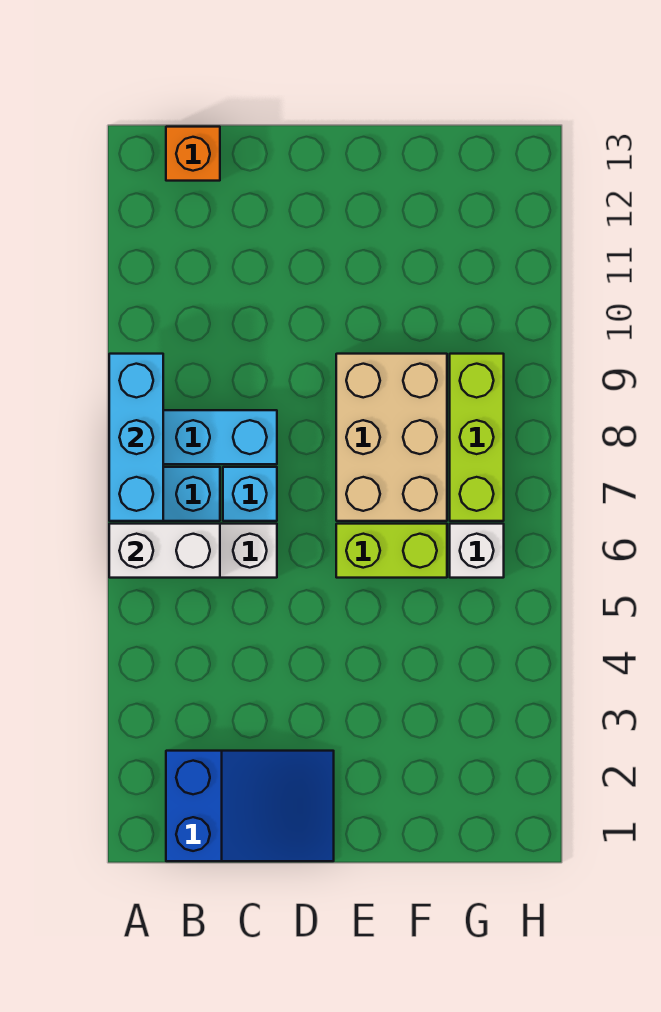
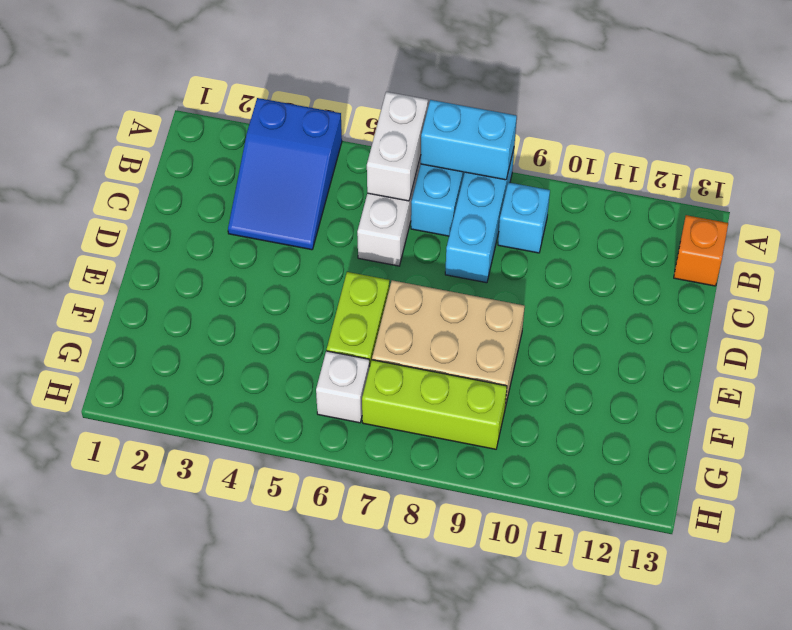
cyan 1x3 brick [109,354,163,521] -> cyan 1x2 brick [420,100,517,180]
blue 2x3 slope [166,751,334,861] -> blue 2x3 slope moved to [228,98,342,250]
cyan 1x1 brick [223,467,277,521] -> cyan 1x1 brick moved to [498,182,550,253]

